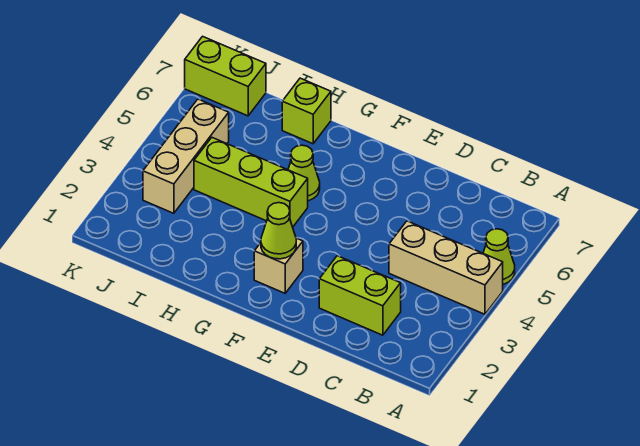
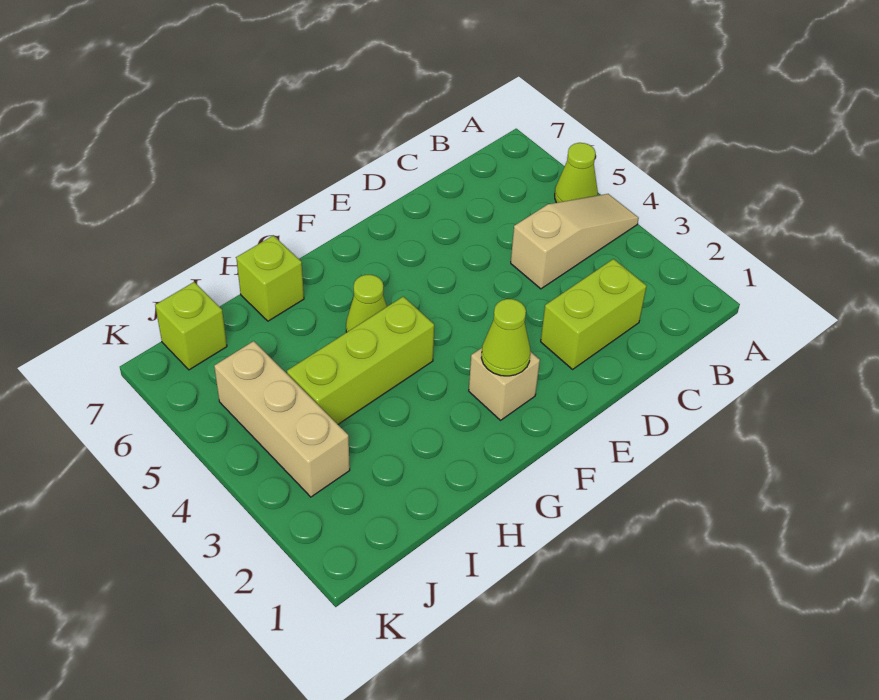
tan 1x3 brick [389,221,503,314] -> tan 1x3 slope [511,194,639,289]
lime 1x2 brick [185,36,266,116] -> lime 1x1 brick [155,282,227,370]

